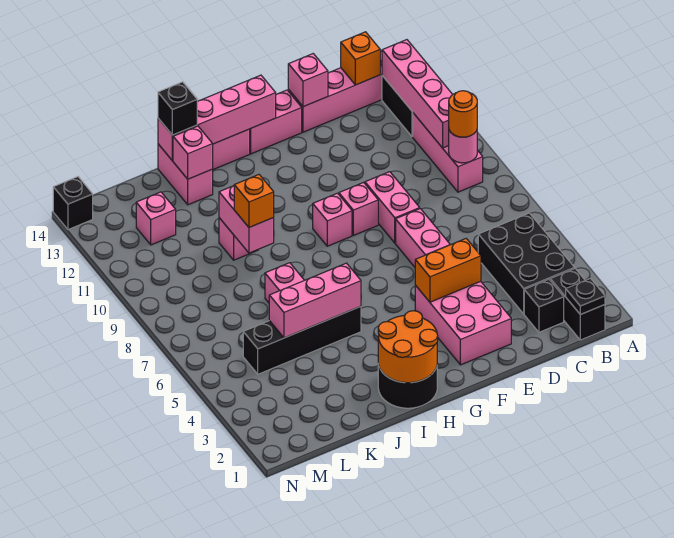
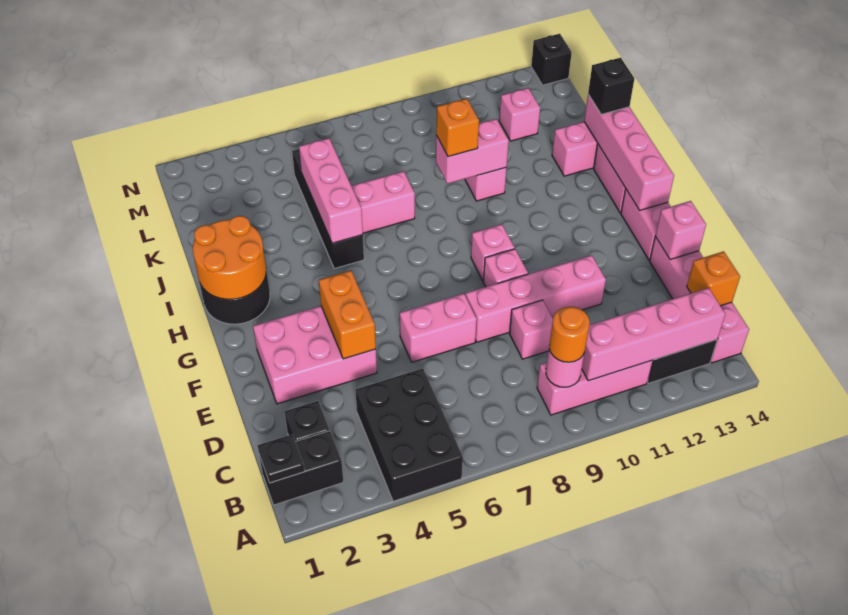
black 2x3 brick [478,213,575,314] -> black 2x3 brick turned to [355,369,463,501]
pink 1x2 brick [365,172,420,243] -> pink 1x4 brick [466,255,606,342]
pink 1x1 brick [173,126,213,179] -> pink 1x1 brick moved to [509,300,553,359]

